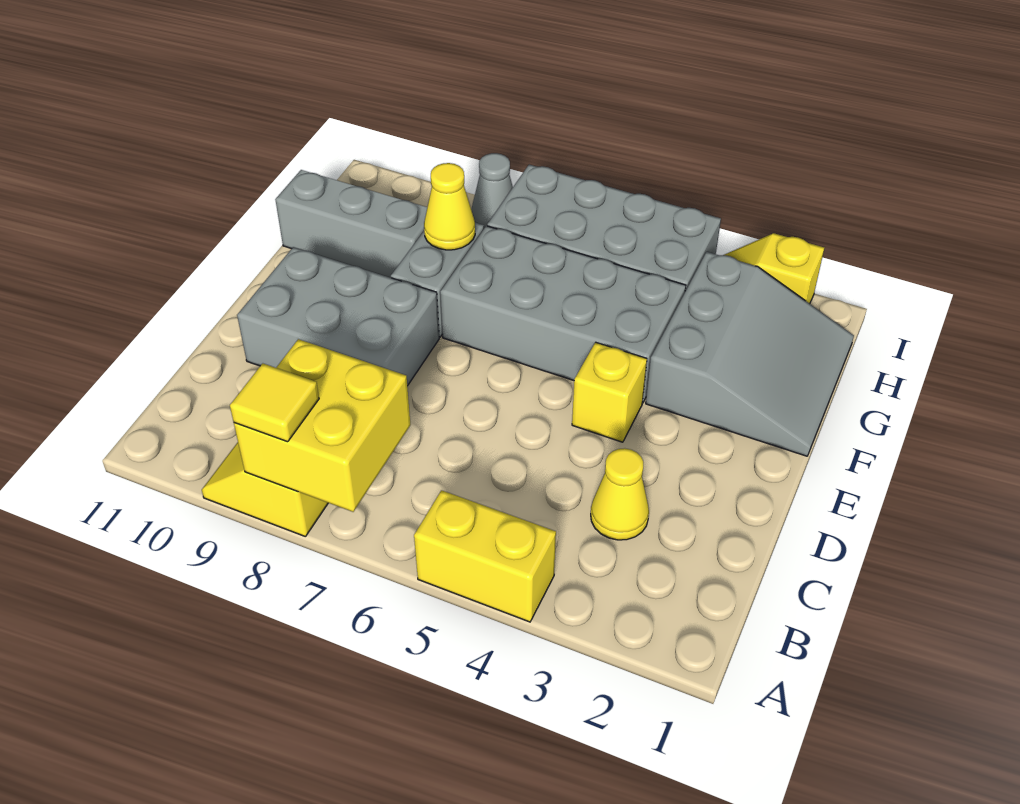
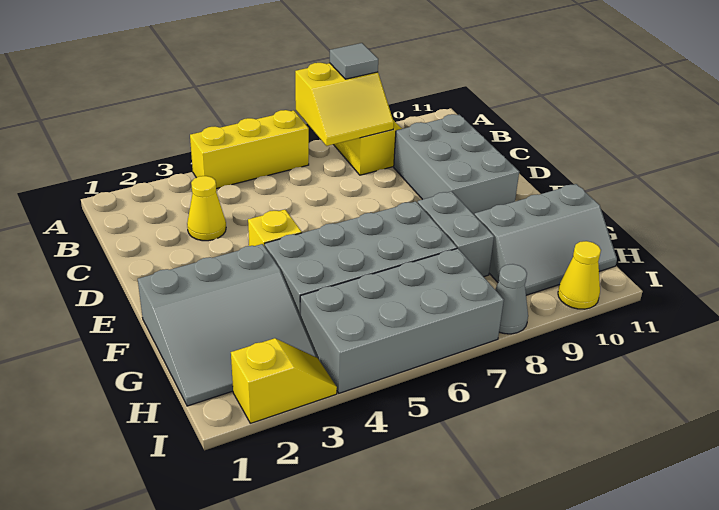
yellow 1x2 brick [414,490,556,622] -> yellow 1x3 brick [190,110,309,189]
yellow 2x2 brick [234,339,411,512] -> yellow 2x2 slope [295,63,394,146]
yellow 1x1 tile [230,363,319,442] -> grey 1x1 tile [330,43,378,79]
grey 2x3 brick [237,247,439,386] -> grey 2x3 brick turned to [394,114,519,214]
grey 3x3 slope [646,252,854,456] -> grey 3x3 slope turned to [138,244,317,406]
yellow 1x1 cone [424,163,475,250] -> yellow 1x1 cone moved to [558,241,601,309]

